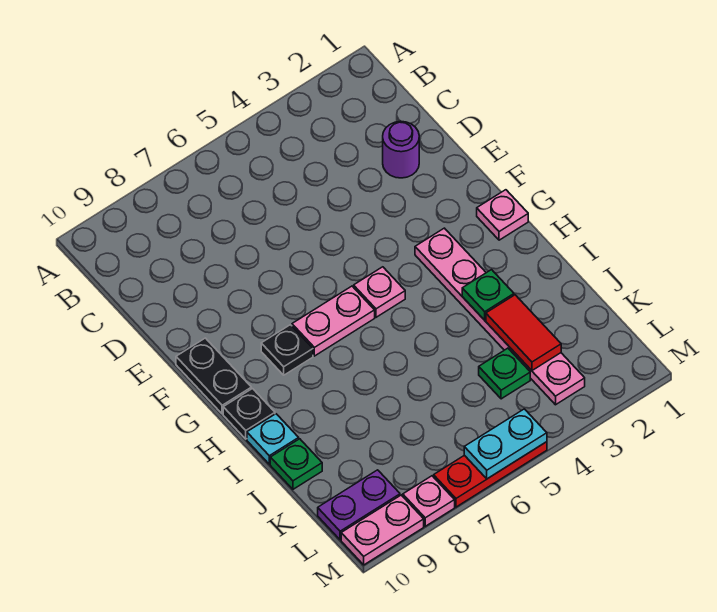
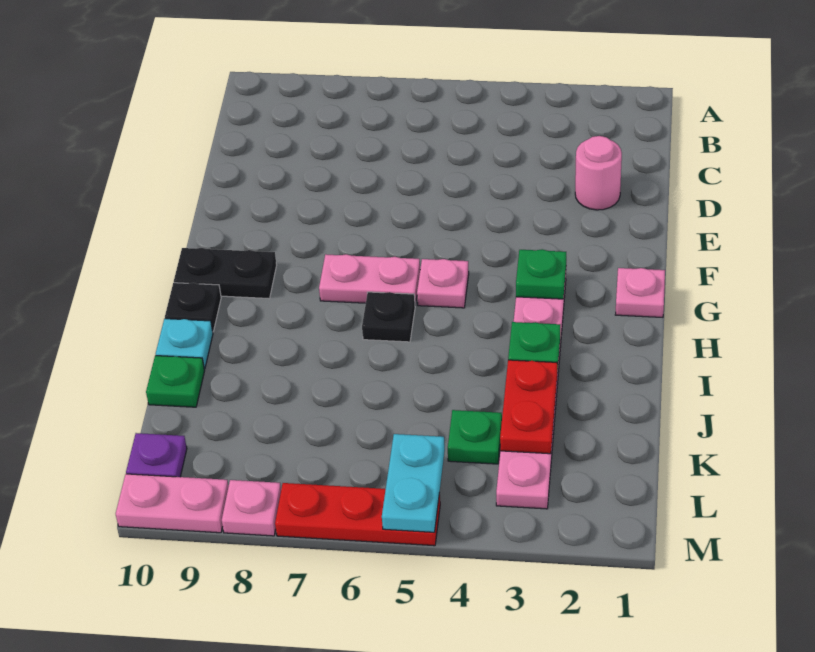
purple 1x1 round brick [383,121,419,178] -> pink 1x1 round brick [575,136,622,210]
black 1x2 plate [176,338,251,414] -> black 1x2 plate turned to [174,248,277,299]
none -> green 1x1 plate [516,249,566,299]
black 1x1 plate [261,325,313,375] -> black 1x1 plate moved to [362,292,415,342]
red 1x2 tile [486,295,561,370] -> red 1x2 plate [500,360,557,454]
purple 1x2 plate [318,470,400,540] -> purple 1x1 plate [126,433,187,477]
cyan 1x2 plate [464,409,547,479] -> cyan 1x2 plate turned to [382,434,445,532]

